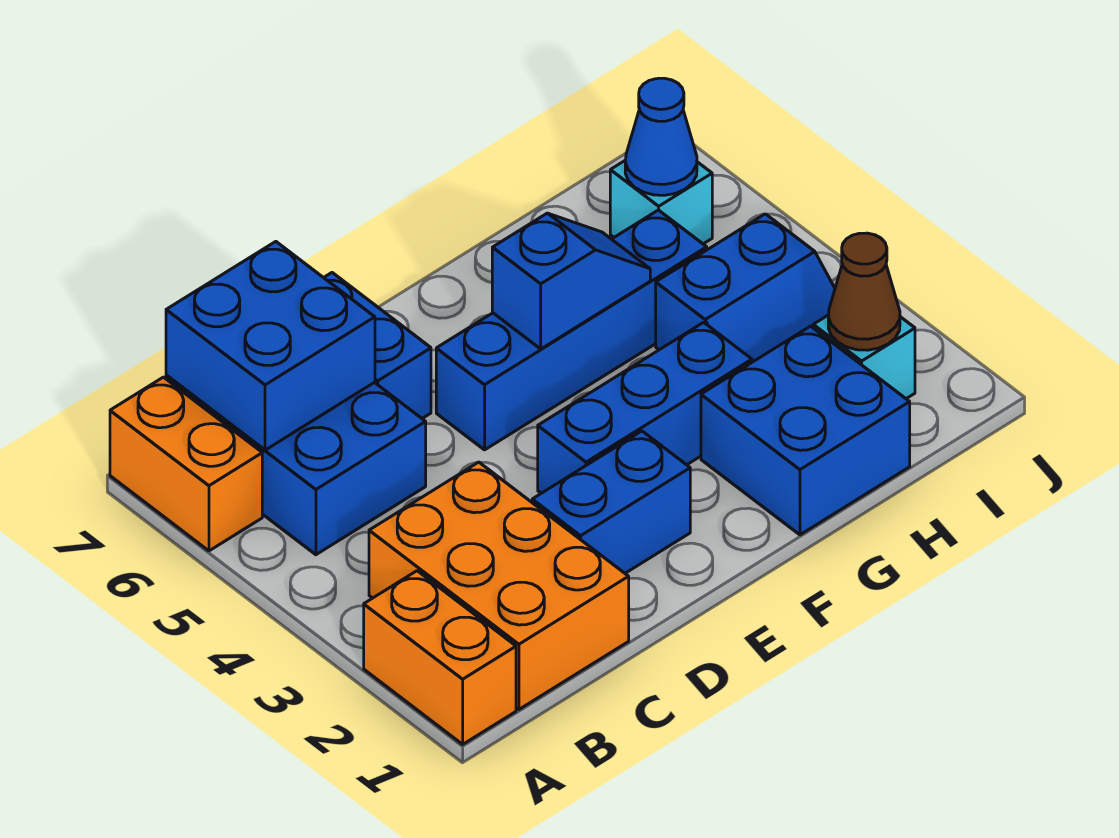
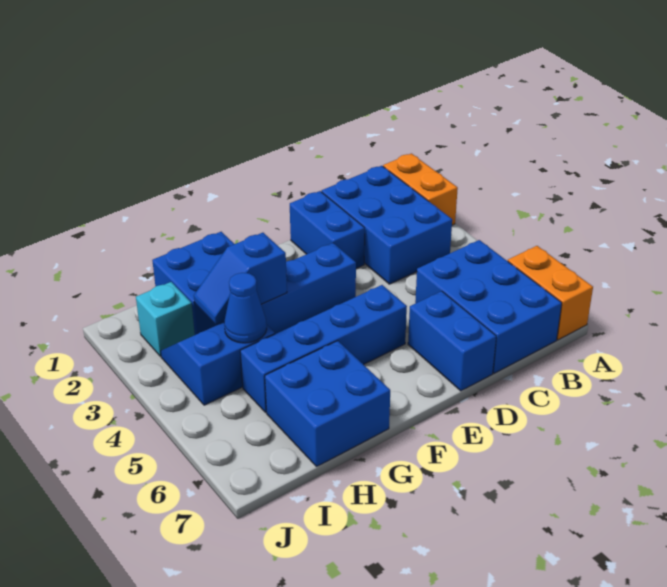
orange 2x3 brick [369,462,629,709] -> blue 2x3 brick [322,166,452,284]
blue 2x2 brick [166,242,375,450] -> blue 2x2 brick moved to [265,341,390,467]
blue 1x2 brick [532,431,690,573] -> blue 1x2 brick turned to [290,191,365,268]
blue 1x2 slope [492,213,650,349] -> blue 1x2 slope moved to [194,233,287,324]
brown 1x1 cone [828,233,900,350] -> none
cyan 1x1 brick [610,160,712,244] -> none
blue 1x1 cone [625,78,697,195] -> blue 1x1 cone moved to [224,273,267,343]

